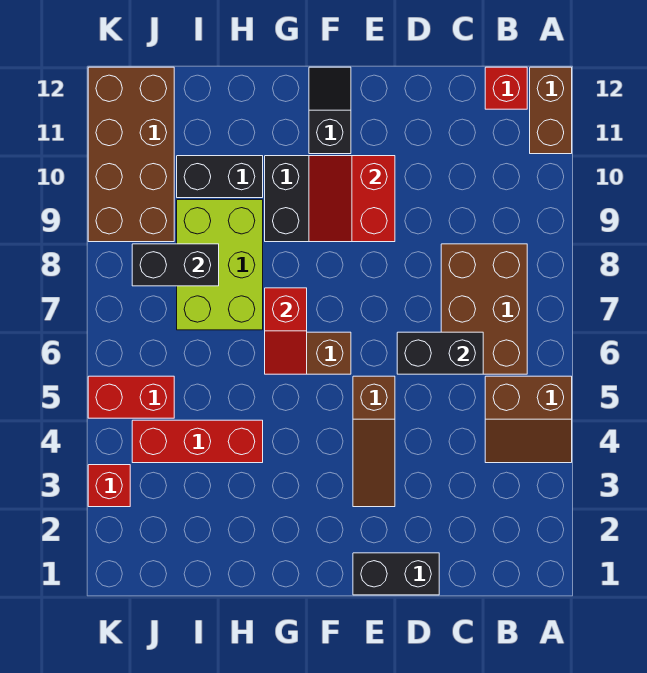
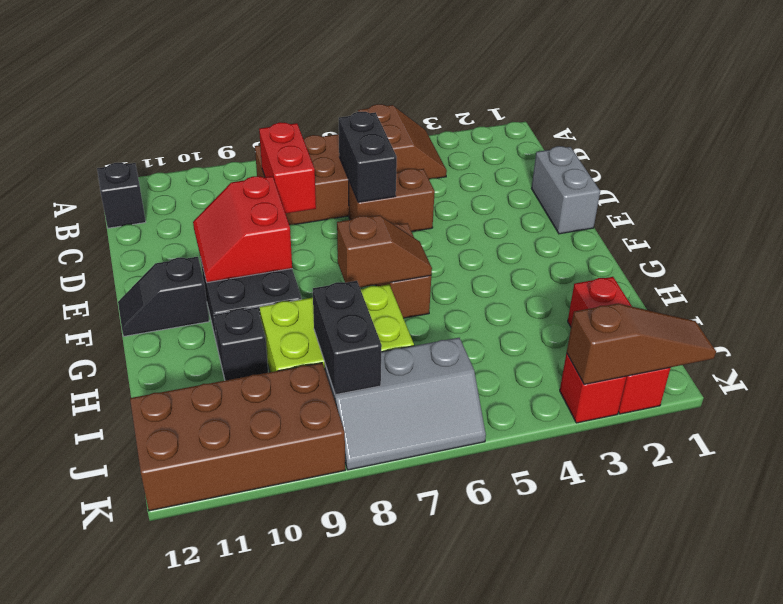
brown 1x2 brick [530,67,572,154] -> brown 1x2 brick moved to [349,169,435,232]
red 1x1 brick [485,67,527,109] -> black 1x1 brick [97,163,146,228]
black 1x2 brick [353,553,439,595] -> grey 1x2 brick [532,146,600,234]
brown 1x3 slope [353,376,395,507] -> brown 1x3 slope moved to [567,304,716,385]
red 2x2 slope [309,156,395,242] -> red 2x2 slope turned to [193,176,292,283]
red 1x2 slope [265,288,307,374] -> brown 1x2 slope [337,215,432,287]
red 1x3 brick [132,420,263,463] -> red 1x3 brick moved to [568,277,671,414]
black 1x2 brick [177,156,263,198] -> black 1x1 brick [214,307,268,380]
red 1x2 brick [88,376,174,418] -> red 1x2 brick moved to [259,122,316,214]
none -> grey 2x3 slope [325,338,486,470]

